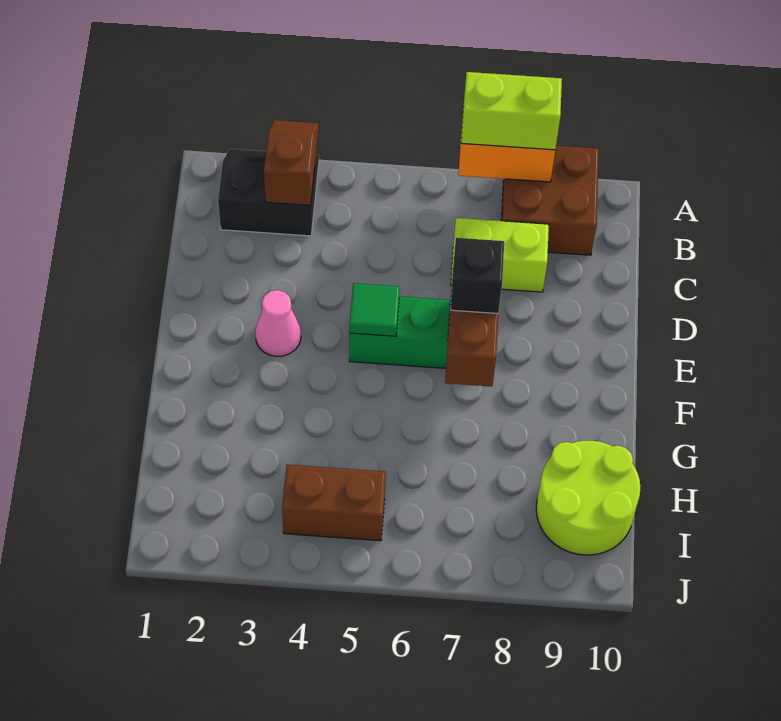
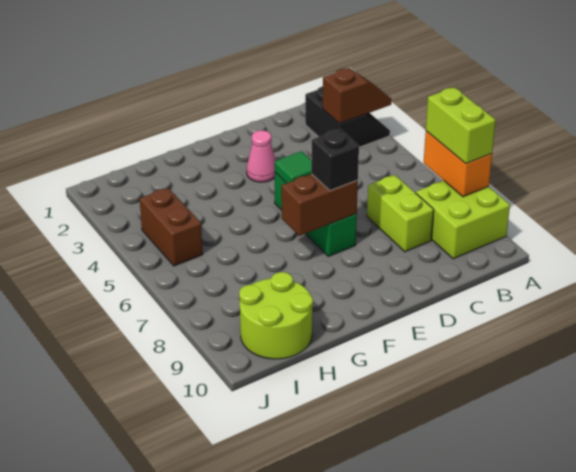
brown 2x2 brick [501,145,599,255] -> lime 2x2 brick [416,181,510,259]

